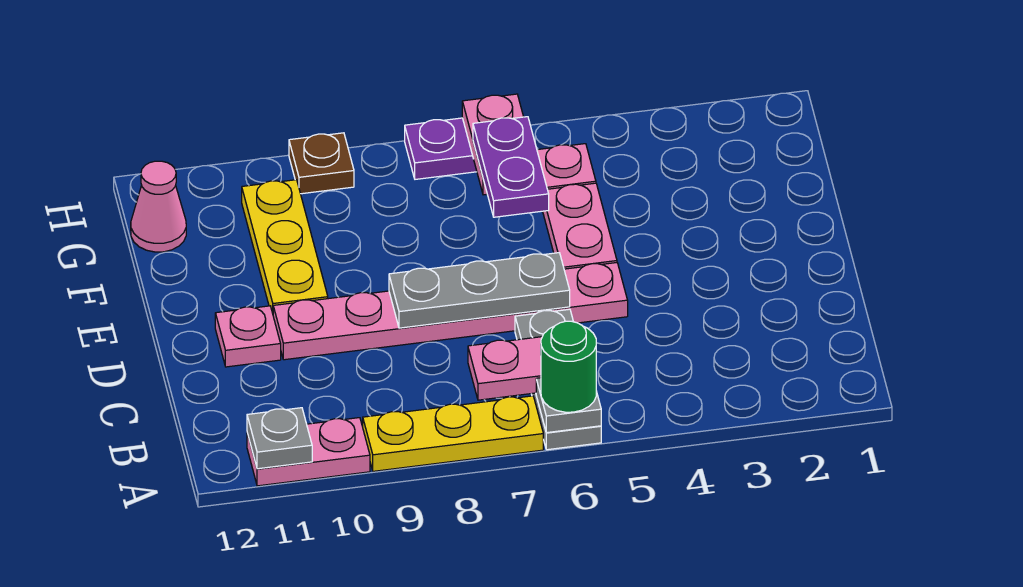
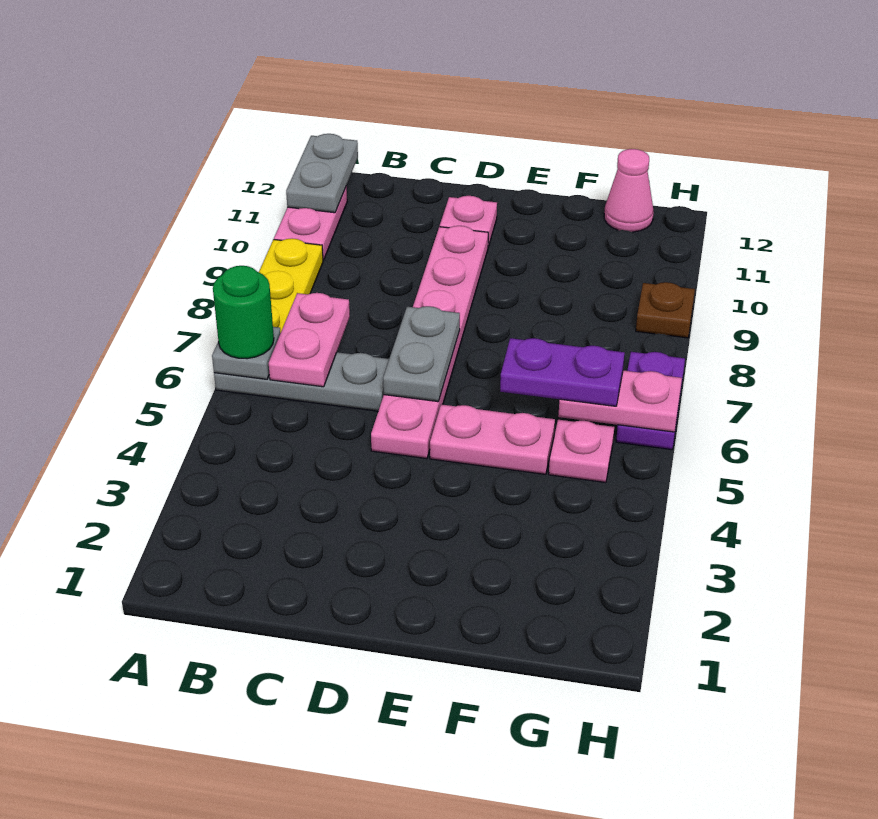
grey 1x1 plate [247,408,312,469] -> grey 1x2 plate [286,134,358,213]
grey 1x3 plate [389,253,570,328] -> grey 1x2 plate [383,306,460,402]
yellow 1x3 plate [242,180,328,313] -> none

